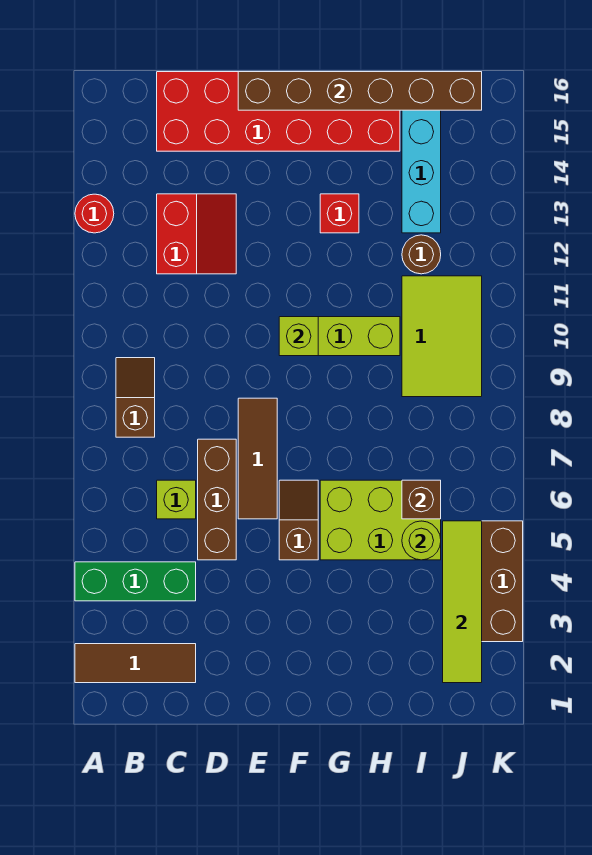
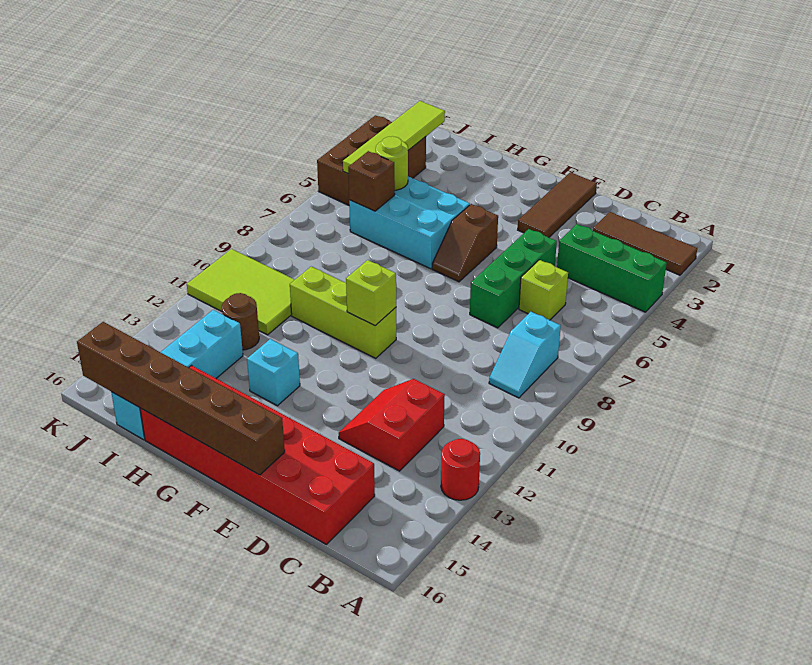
brown 1x2 slope [116,358,155,437] -> cyan 1x2 slope [489,312,561,398]
brown 1x3 brick [198,439,236,560] -> green 1x3 brick [470,229,557,328]
brown 1x3 tile [238,398,277,519] -> brown 1x3 tile moved to [518,172,597,237]
lime 2x3 brick [320,480,441,560] -> cyan 2x3 brick [349,177,470,269]
red 1x1 brick [320,194,359,233] -> cyan 1x1 brick [247,339,300,406]
lime 2x3 tile [402,276,482,397] -> lime 2x3 tile turned to [187,249,295,335]

